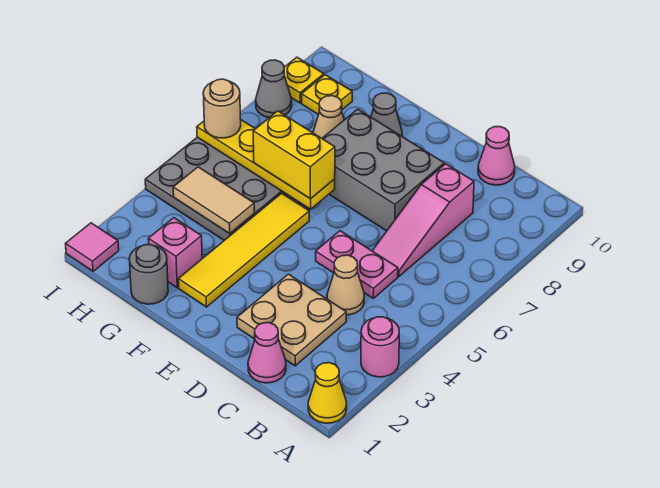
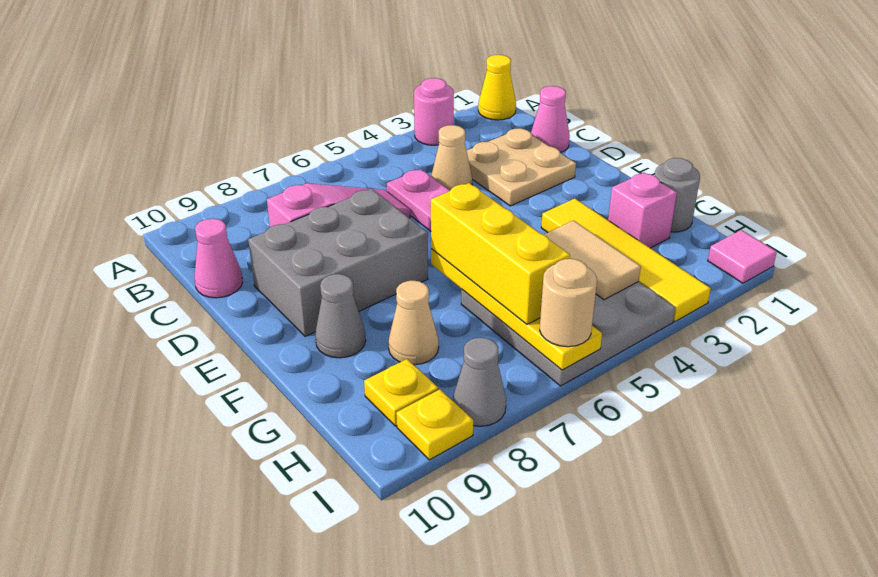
grey 2x3 brick [322,109,444,231] -> grey 2x3 brick turned to [248,189,428,336]
yellow 1x4 tile [178,193,309,307] -> yellow 1x4 tile turned to [541,199,711,322]
yellow 1x2 brick [253,111,335,199] -> yellow 1x3 brick [431,183,570,324]

